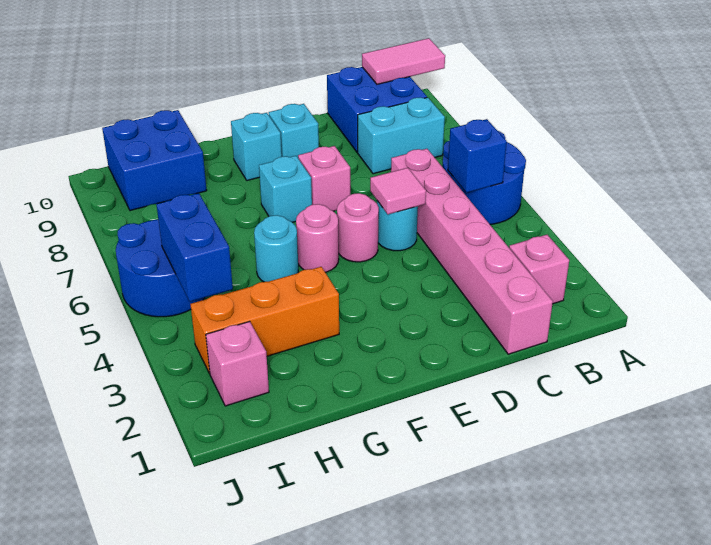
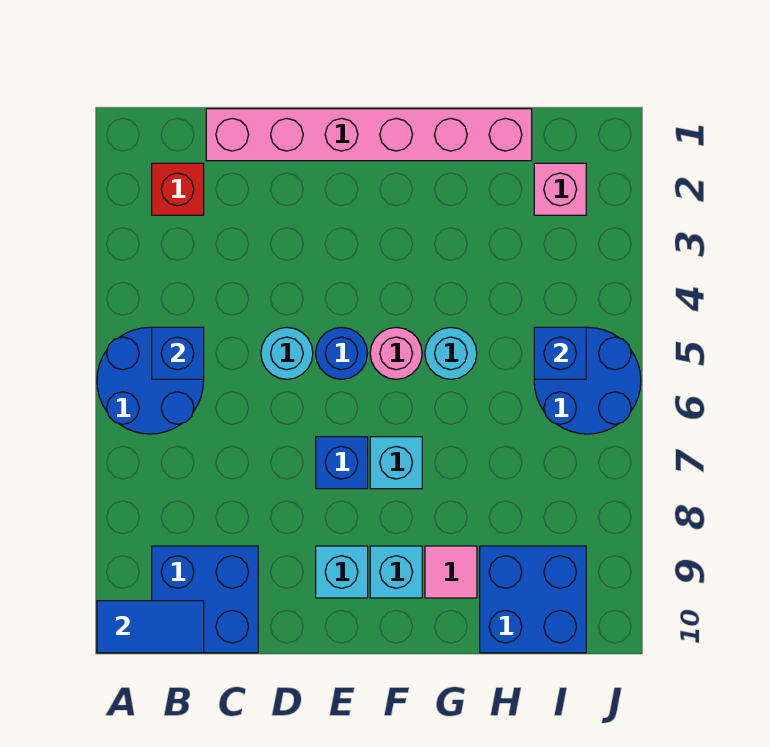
pink 1x2 tile [362,38,445,84] -> blue 1x2 tile [97,601,204,653]
pink 1x1 brick [509,235,569,304] -> red 1x1 brick [152,163,204,215]
cyan 1x2 brick [358,97,445,174] -> none
pink 1x6 brick [391,149,553,354] -> pink 1x6 brick turned to [206,109,532,161]
pink 1x1 tile [370,168,426,214] -> pink 1x1 tile moved to [425,546,477,598]
pink 1x1 round brick [337,193,379,262] -> blue 1x1 round brick [316,327,368,379]
pink 1x1 brick [298,146,350,211] -> blue 1x1 brick [316,437,368,489]
orange 1x3 brick [191,267,339,374] -> none
blue 1x2 brick [156,193,233,302] -> blue 1x1 brick [534,327,586,379]

